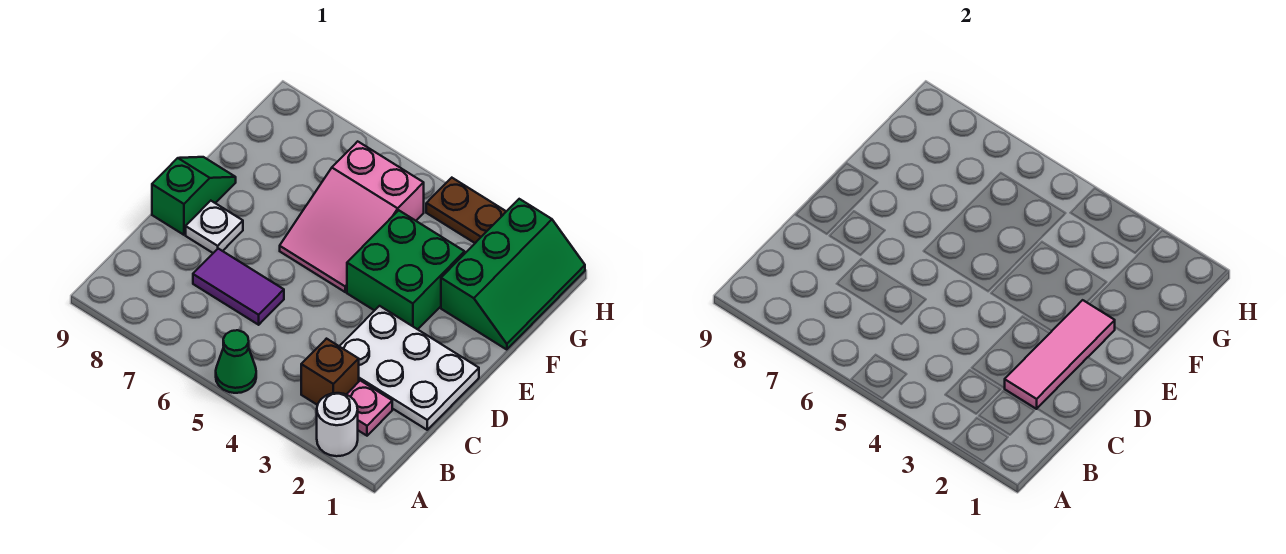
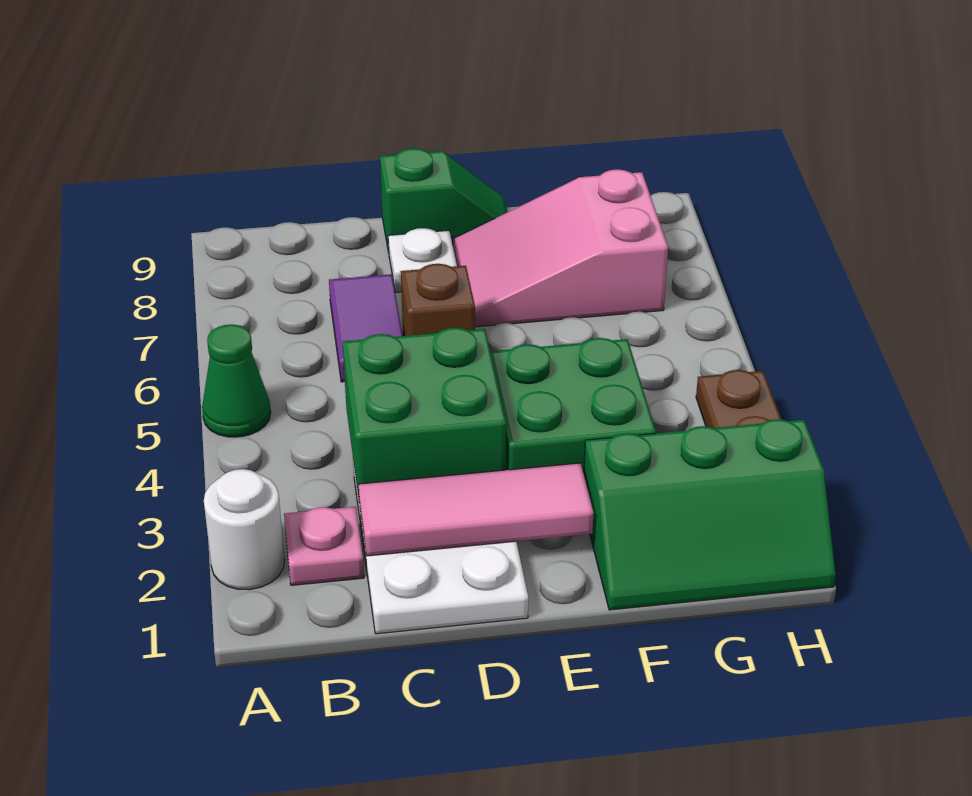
brown 1x1 brick [301,339,359,405] -> brown 1x1 brick moved to [401,264,475,336]
none -> green 2x2 brick [343,328,506,497]
pink 2x3 slope [280,141,424,292] -> pink 2x3 slope moved to [453,169,668,327]

